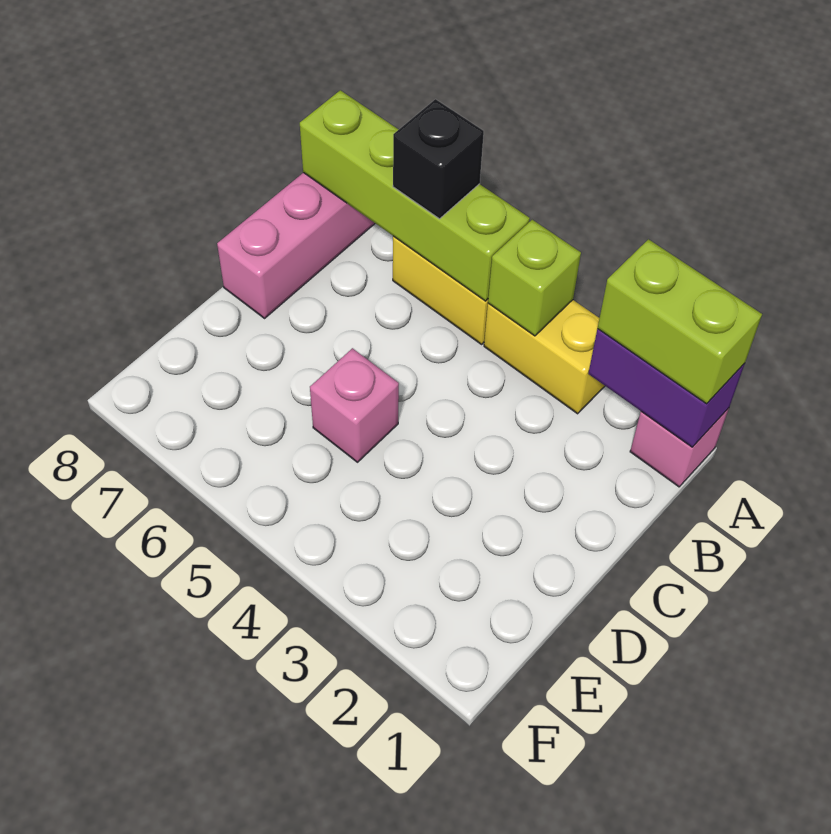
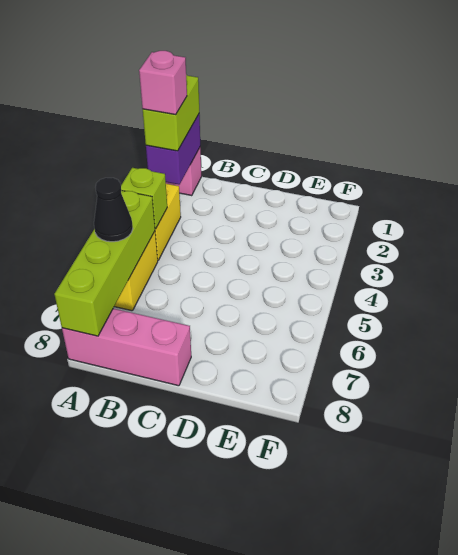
black 1x1 brick [393,99,484,219] -> black 1x1 cone [94,178,133,242]
pink 1x1 brick [310,348,399,462] -> pink 1x1 brick moved to [139,51,187,115]

